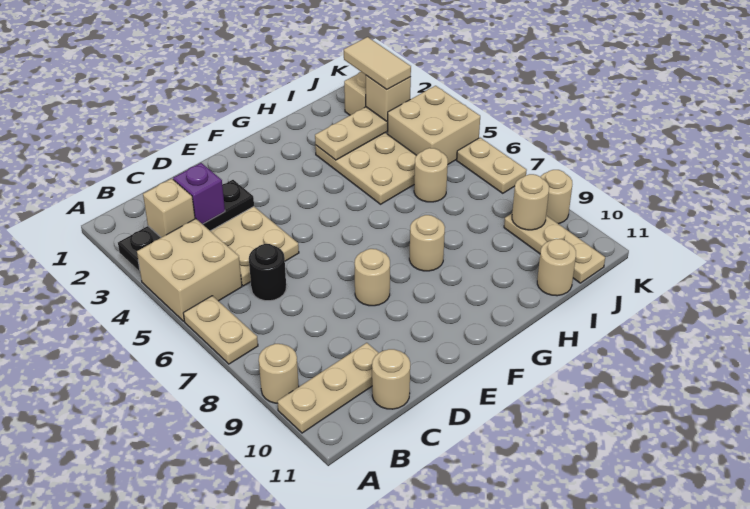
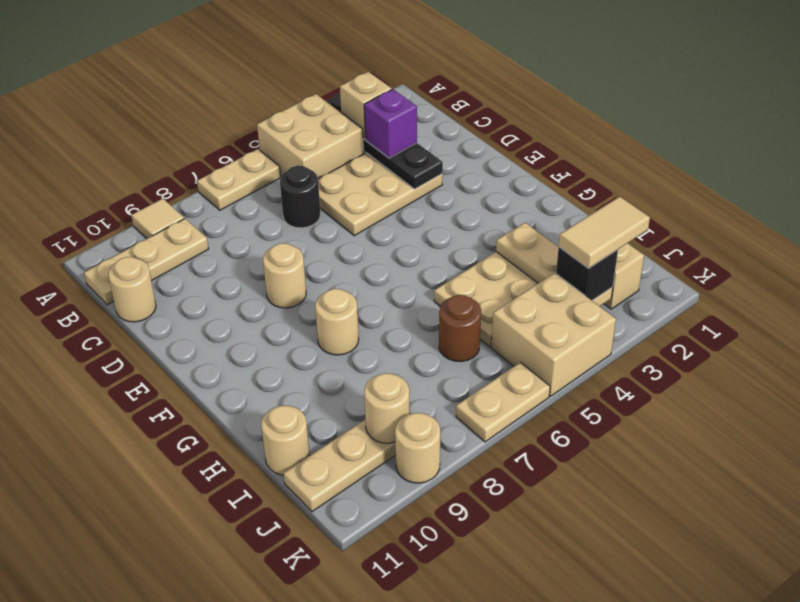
tan 1x1 round brick [259,344,299,403] -> tan 1x1 tile [131,199,184,238]
tan 1x3 plate [277,343,378,433] -> tan 1x3 plate turned to [84,219,208,305]
tan 1x1 round brick [414,148,448,202] -> brown 1x1 round brick [439,295,481,362]
tan 1x1 brick [366,76,411,121] -> black 1x1 brick [556,247,618,300]

